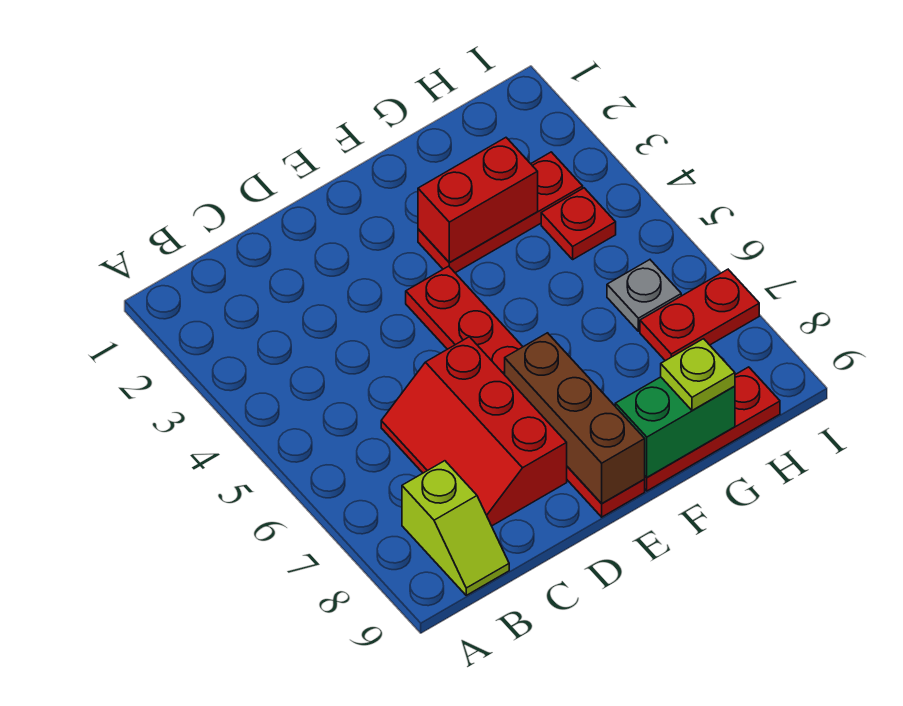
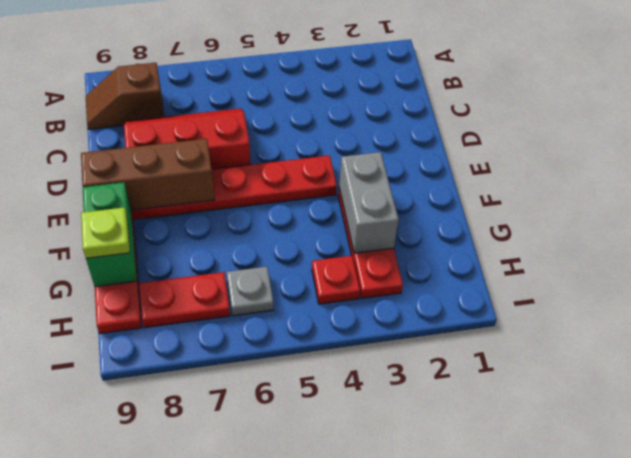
lime 1x2 slope [402,461,509,595] -> brown 1x2 slope [86,63,164,129]
red 1x2 brick [418,138,538,262] -> grey 1x2 brick [339,152,399,253]
red 1x2 plate [640,269,759,361] -> red 1x2 plate turned to [139,272,230,328]

